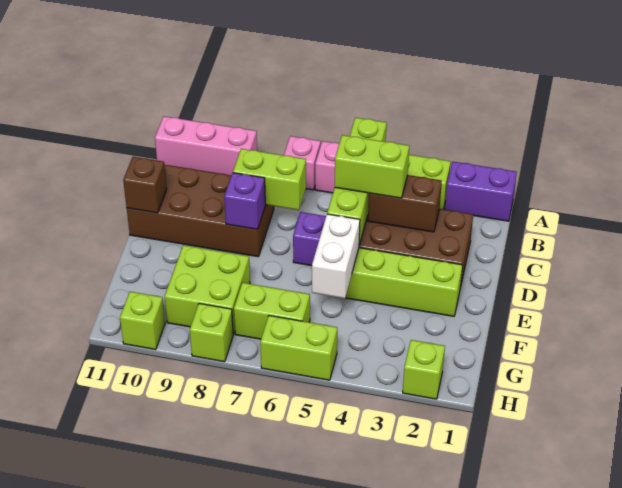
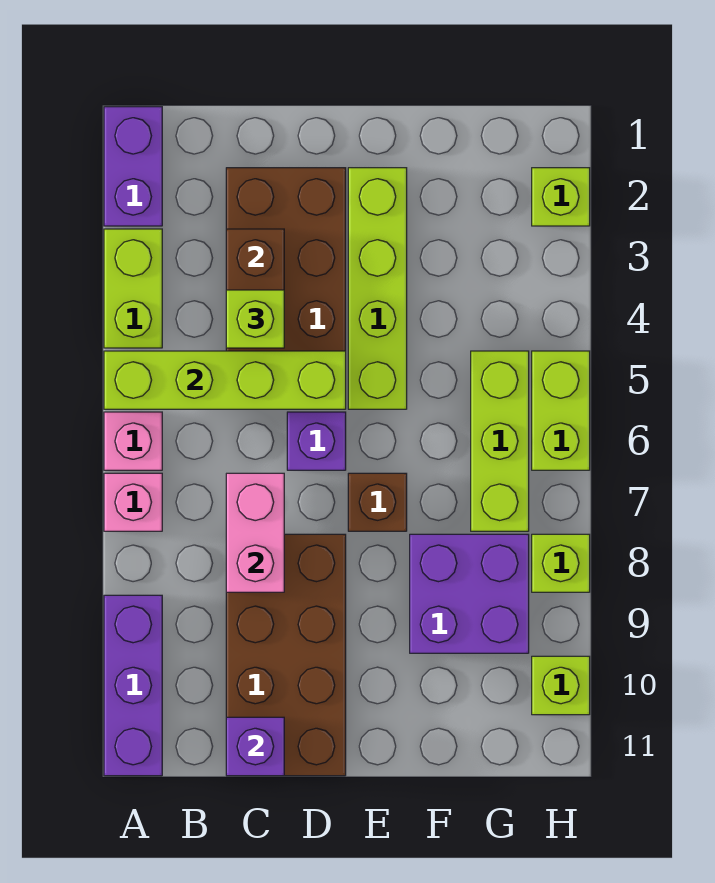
pink 1x3 brick [155,116,257,175] -> purple 1x3 brick [104,595,162,776]
lime 1x2 brick [335,135,409,198] -> lime 1x1 brick [226,290,284,348]
lime 1x2 brick [233,149,306,210] -> pink 1x2 brick [226,473,284,592]
purple 1x1 brick [224,173,265,229] -> purple 1x1 brick moved to [226,717,284,776]
brown 1x1 brick [123,157,167,213] -> brown 1x1 brick moved to [348,473,407,531]
white 1x2 brick [312,214,360,298] -> none
lime 2x2 brick [165,245,250,334] -> purple 2x2 brick [410,534,529,653]
lime 1x2 brick [234,283,310,339] -> lime 1x3 brick [471,351,529,531]

